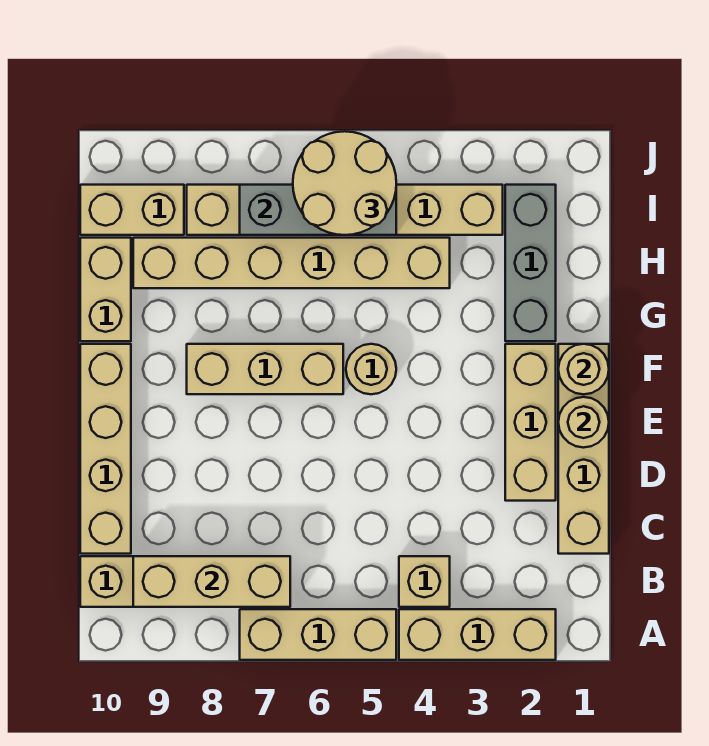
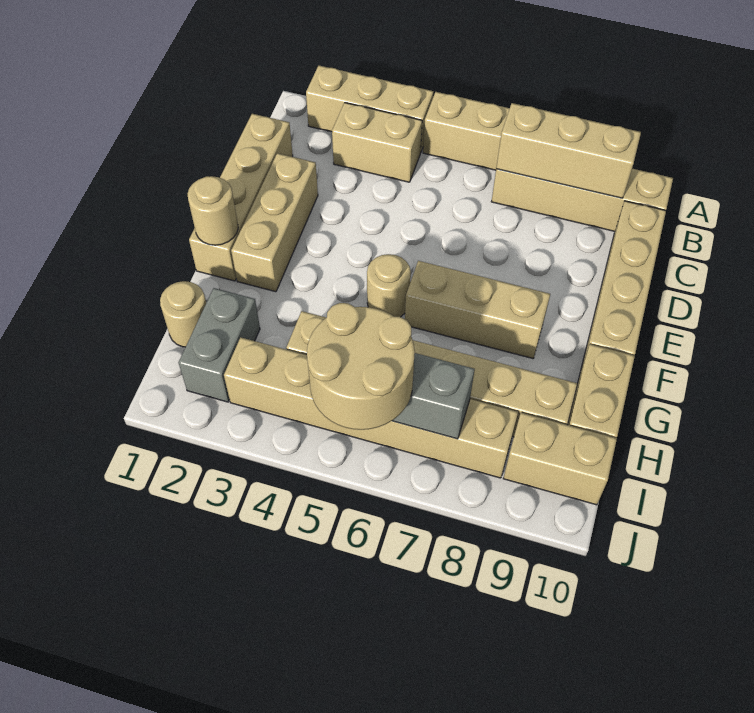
tan 1x1 brick [399,556,450,607] -> tan 1x2 brick [332,103,422,182]
tan 1x1 round brick [558,397,609,448] -> tan 1x1 round brick moved to [160,281,206,347]
grey 1x3 brick [505,185,556,341] -> grey 1x2 brick [179,288,260,402]

